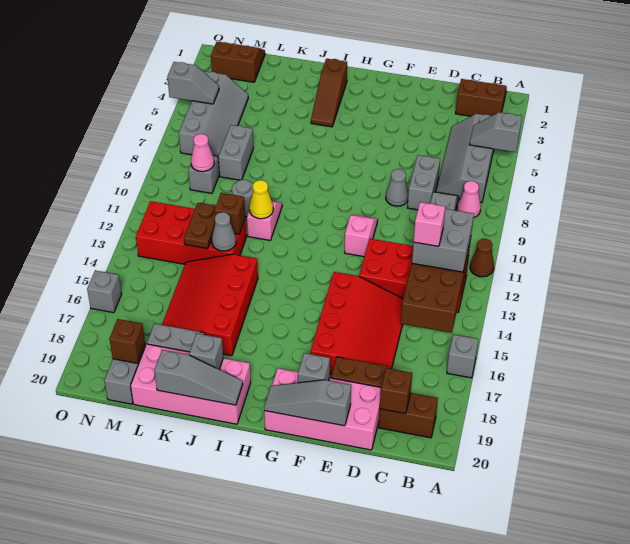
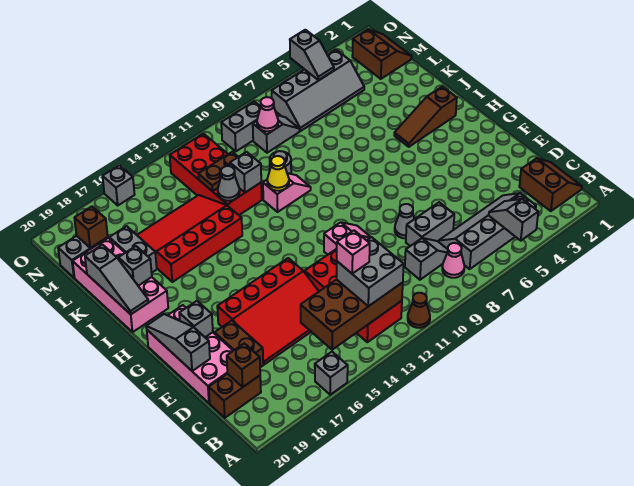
brown 1x2 brick [379,393,438,438] -> brown 1x2 brick turned to [209,374,261,418]
brown 1x1 brick [214,193,245,234] -> grey 1x1 brick [230,152,261,192]
grey 1x2 brick [218,125,253,180] -> grey 1x2 brick moved to [221,102,261,151]

